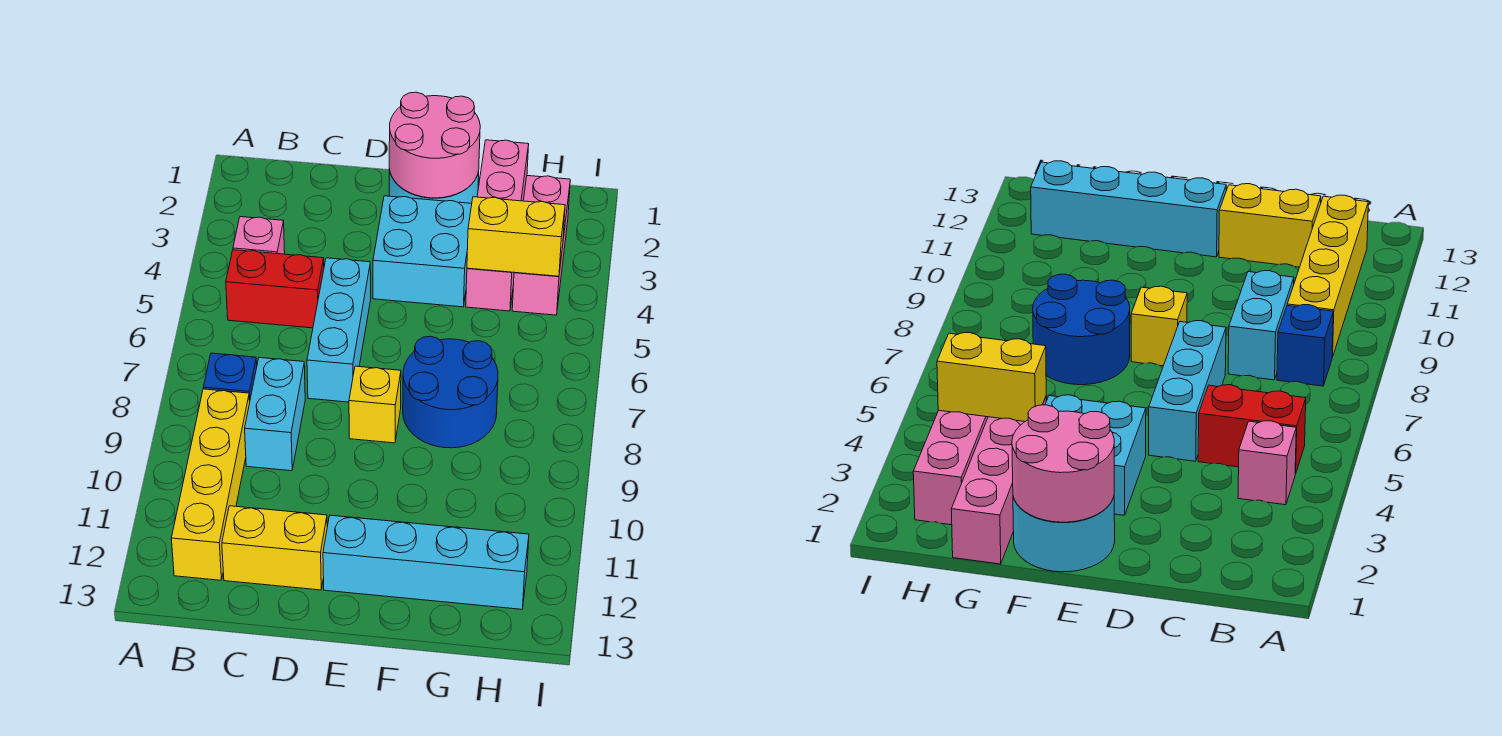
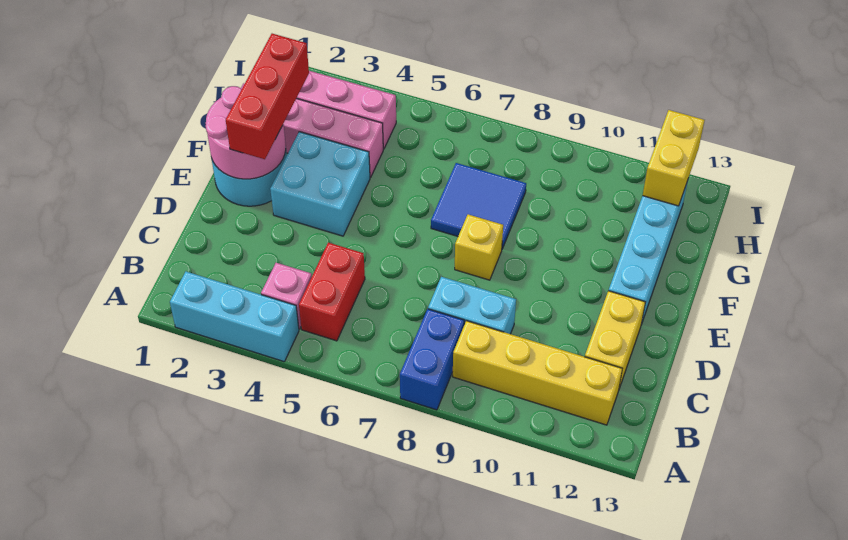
blue 1x1 brick [203,353,257,401] -> blue 1x2 brick [400,309,464,410]
cyan 1x3 brick [307,258,371,402] -> cyan 1x3 brick moved to [170,272,299,362]
none -> red 1x3 brick [226,34,309,159]
blue 2x2 round brick [403,336,498,448] -> blue 2x2 tile [431,163,526,249]
yellow 1x2 brick [467,197,565,276] -> yellow 1x2 brick moved to [643,110,705,206]

